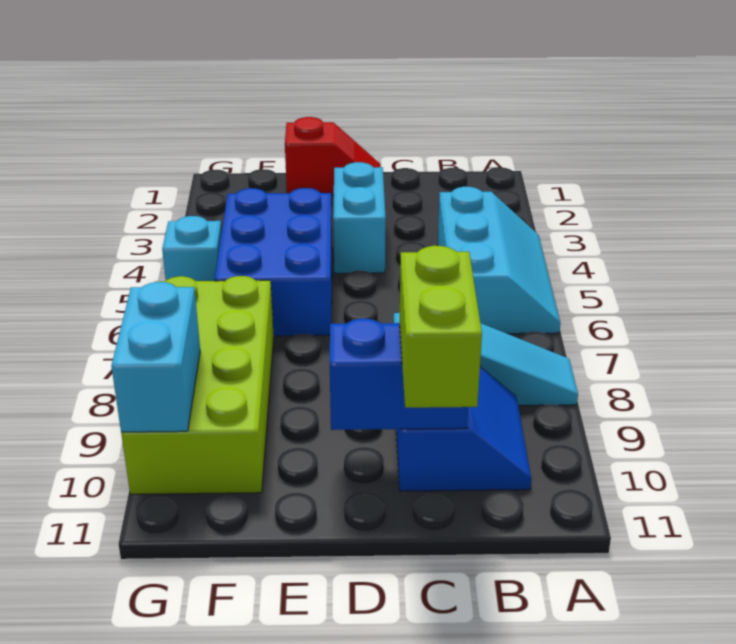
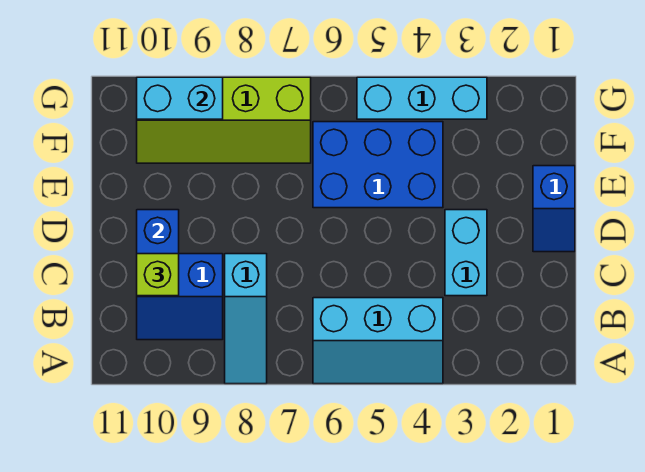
lime 1x2 brick [400,246,482,408] -> lime 1x1 brick [137,254,179,296]
red 1x2 slope [285,117,380,195] -> blue 1x2 slope [533,166,575,252]
cyan 1x2 brick [333,162,386,273] -> cyan 1x2 brick turned to [445,210,487,296]
lime 2x4 brick [121,276,274,494] -> lime 2x4 slope [137,77,311,163]
cyan 1x1 brick [162,216,222,281] -> cyan 1x3 brick [357,77,487,119]

